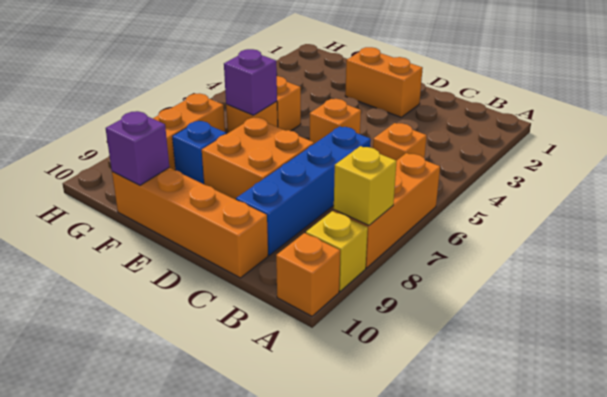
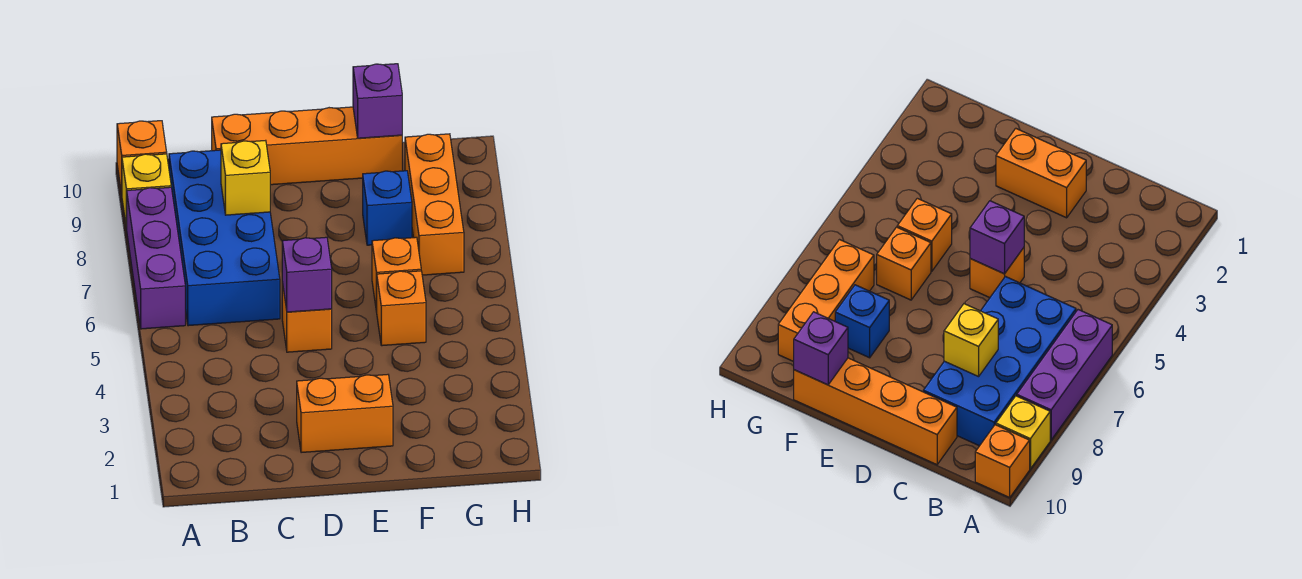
orange 1x3 brick [334,153,440,268] -> purple 1x3 brick [127,187,185,329]
yellow 1x1 brick [334,146,397,225] -> yellow 1x1 brick moved to [221,140,270,215]
orange 1x1 brick [373,123,427,161] -> none
blue 1x4 brick [236,126,371,255] -> blue 2x4 brick [169,150,280,326]
orange 2x2 brick [202,117,314,200] -> none
purple 1x1 brick [224,49,277,115] -> purple 1x1 brick moved to [282,237,332,312]

